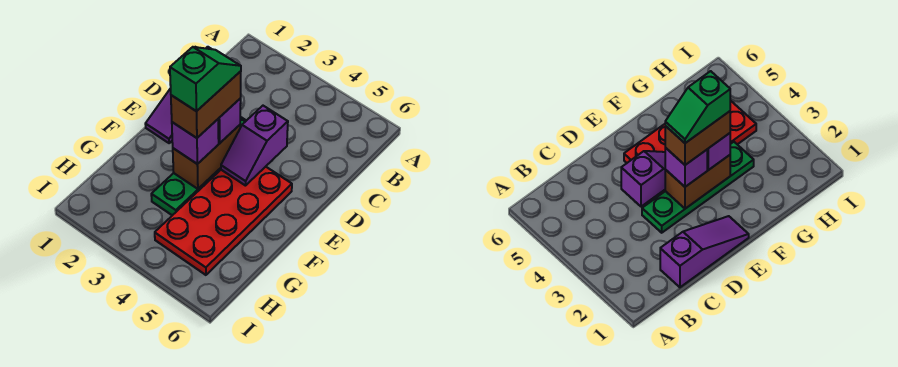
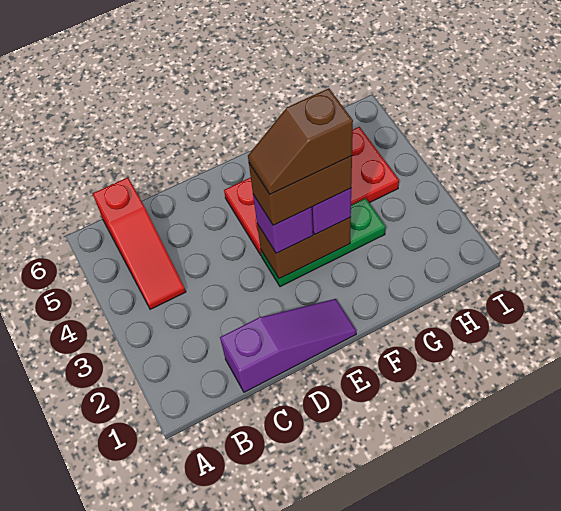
none -> red 1x3 slope [93,177,186,309]
green 1x4 plate [151,117,246,215] -> green 1x3 plate [261,198,386,287]
purple 1x2 slope [221,106,288,186] -> none
green 1x2 slope [170,47,241,111] -> brown 1x2 slope [248,88,353,194]

